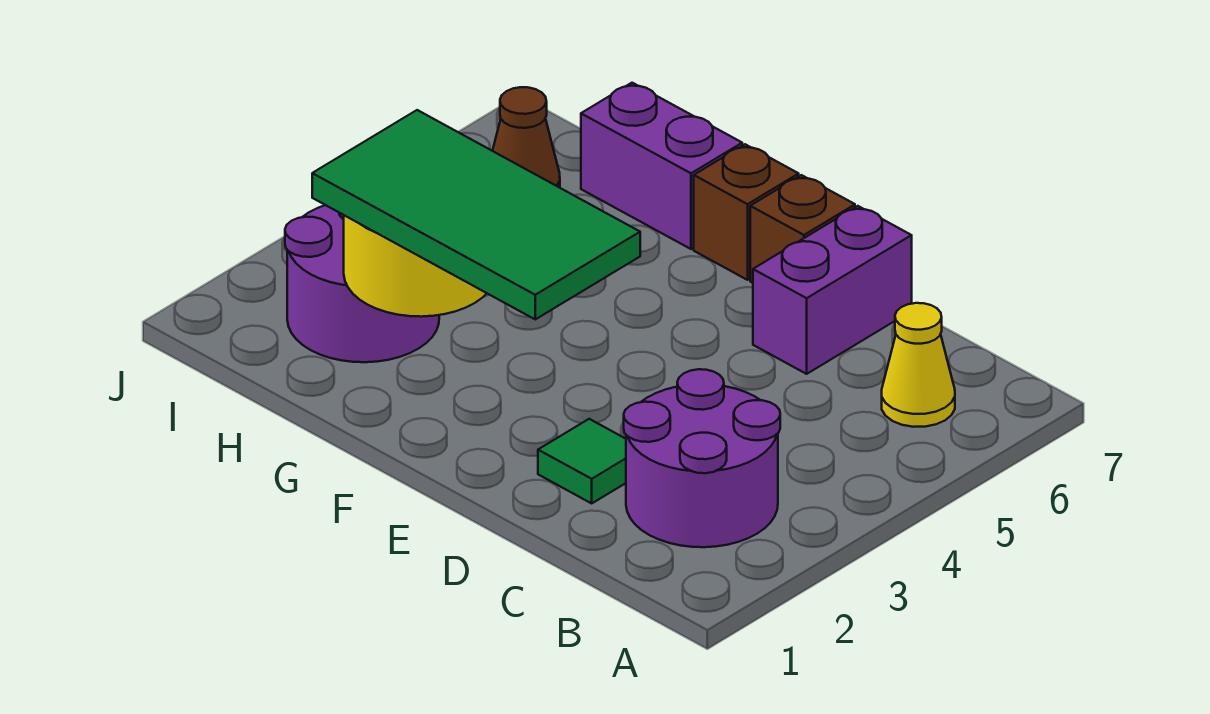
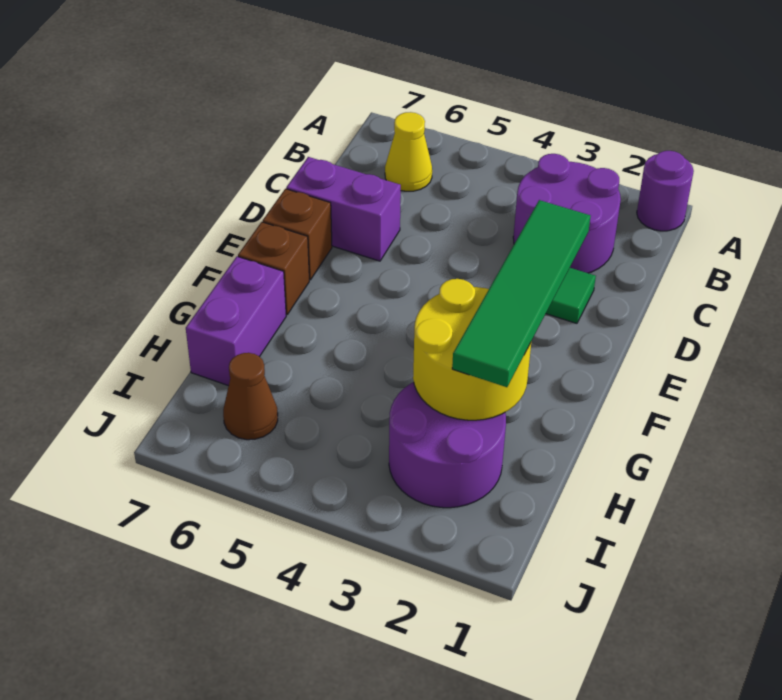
none -> purple 1x1 round brick [637,151,694,231]
green 2x4 tile [312,110,640,319] -> green 1x4 tile [452,200,591,387]

